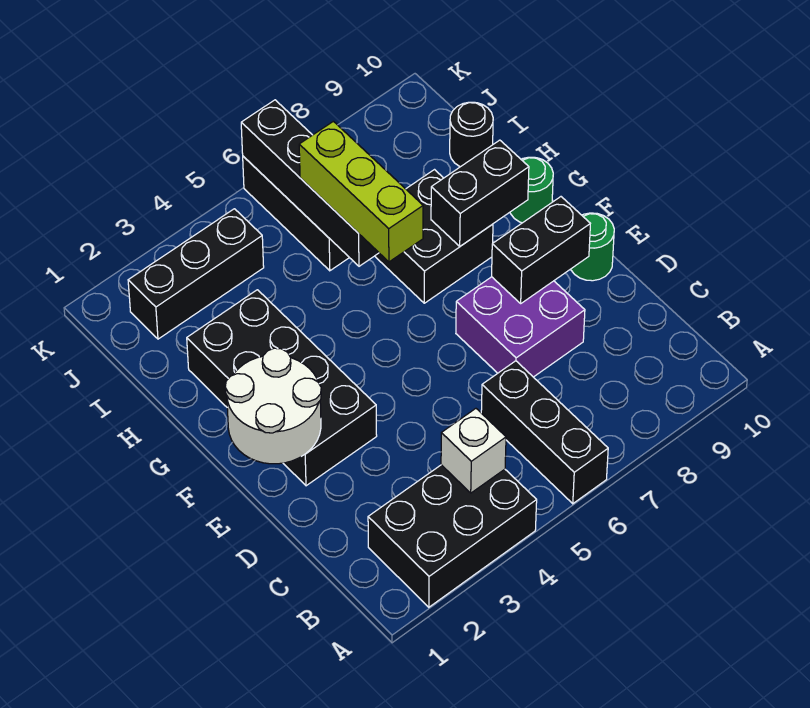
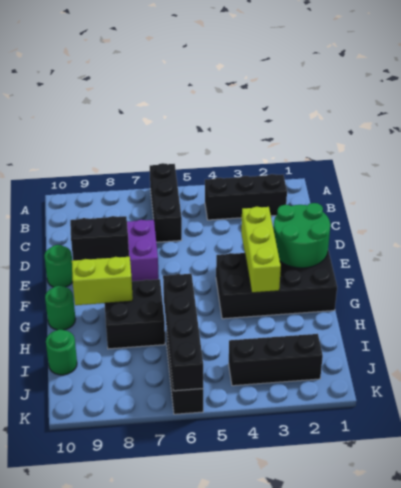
black 2x3 brick [368,465,537,607] -> black 1x3 brick [205,174,287,220]
white 1x1 brick [441,409,506,493] -> none
white 2x2 round brick [225,348,321,464] -> green 2x2 round brick [274,203,330,268]
black 2x4 brick [187,290,377,486] -> black 2x4 brick turned to [216,250,337,319]
lime 1x3 brick [299,121,423,262] -> lime 1x3 brick moved to [241,207,281,293]
black 1x2 brick [431,140,529,246] -> lime 1x2 brick [72,257,133,305]
black 1x1 round brick [450,102,493,167] -> green 1x1 round brick [46,329,77,375]

